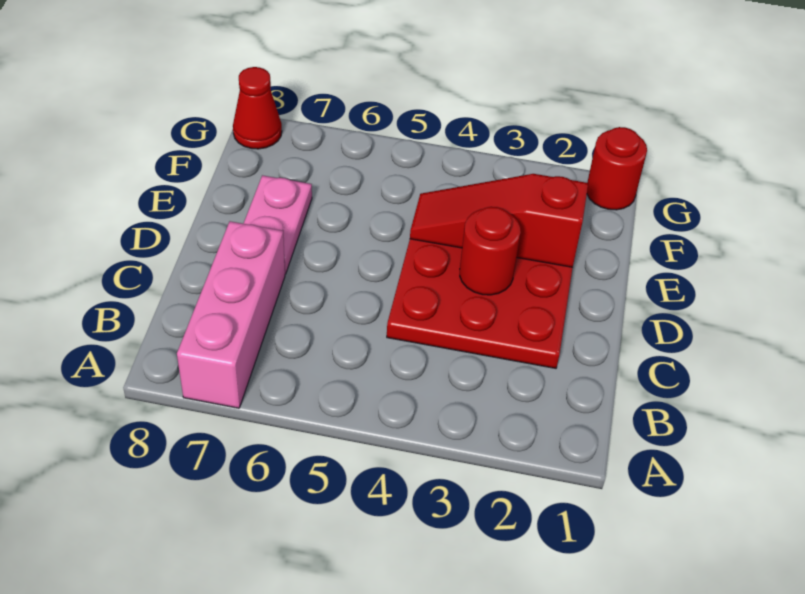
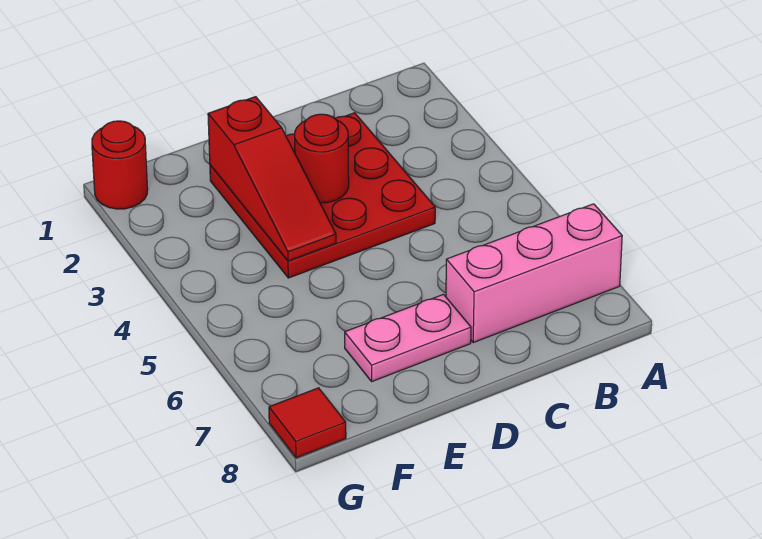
red 1x1 cone [233,67,282,149] -> red 1x1 tile [269,388,346,458]

